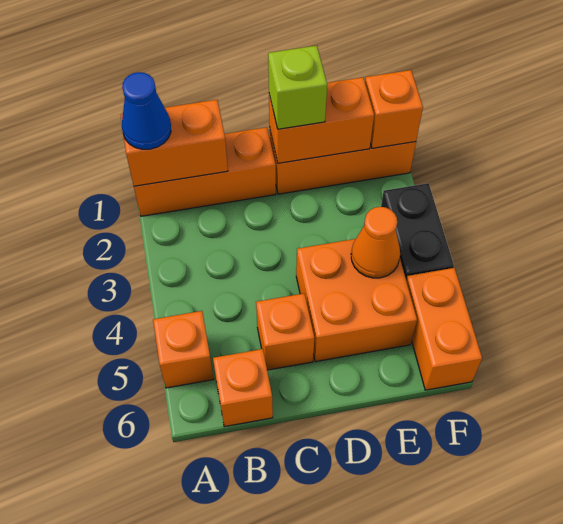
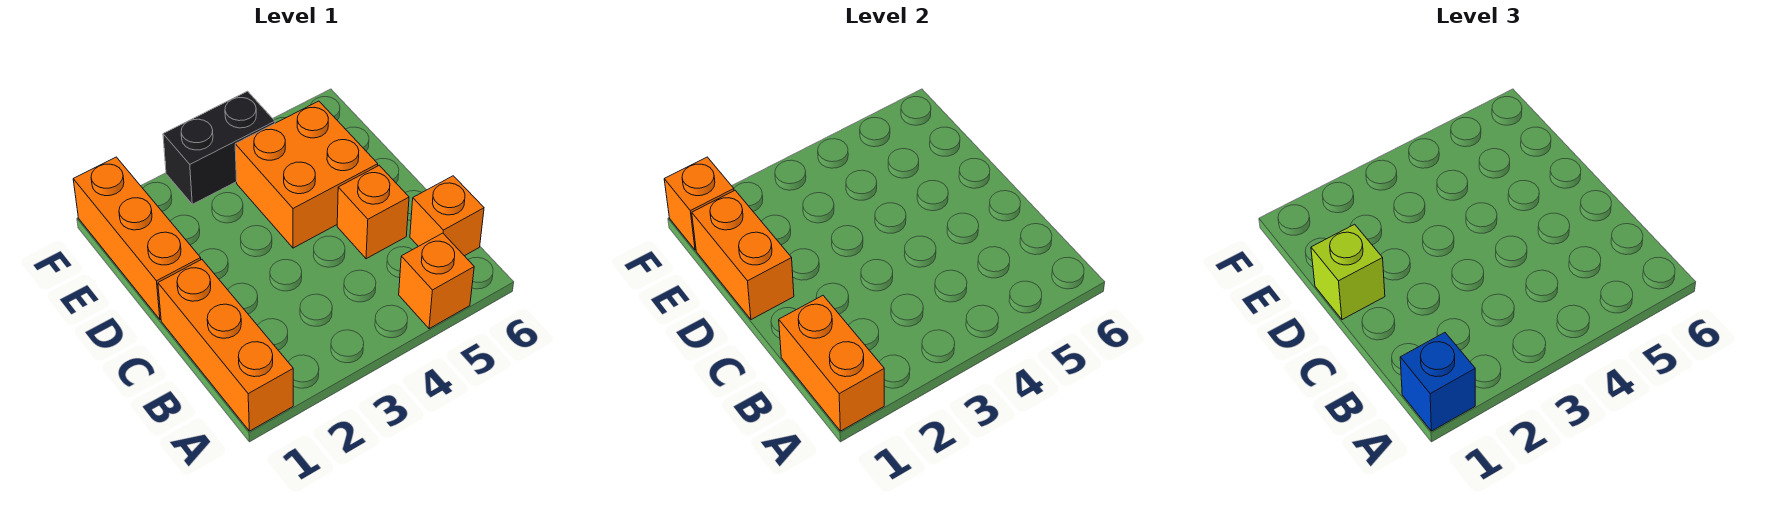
blue 1x1 cone [122,72,171,149] -> blue 1x1 brick [1400,333,1475,431]
orange 1x1 cone [351,207,400,278] -> none
orange 1x2 brick [406,268,482,390] -> none

